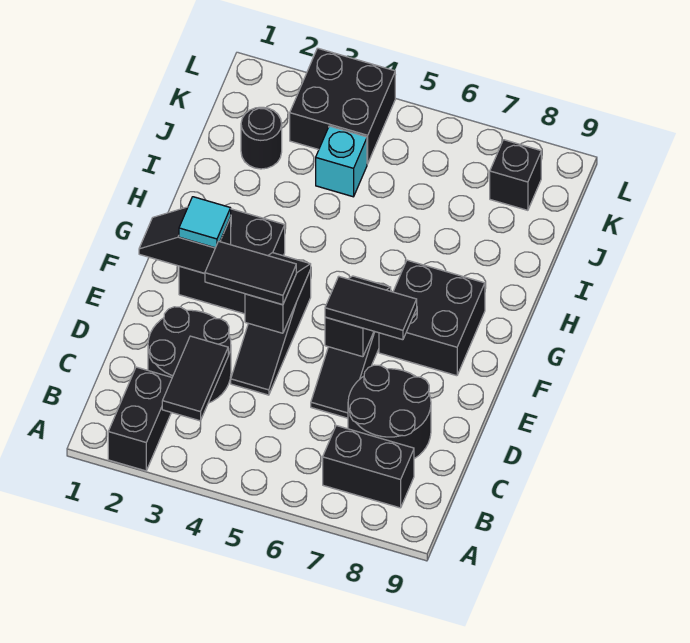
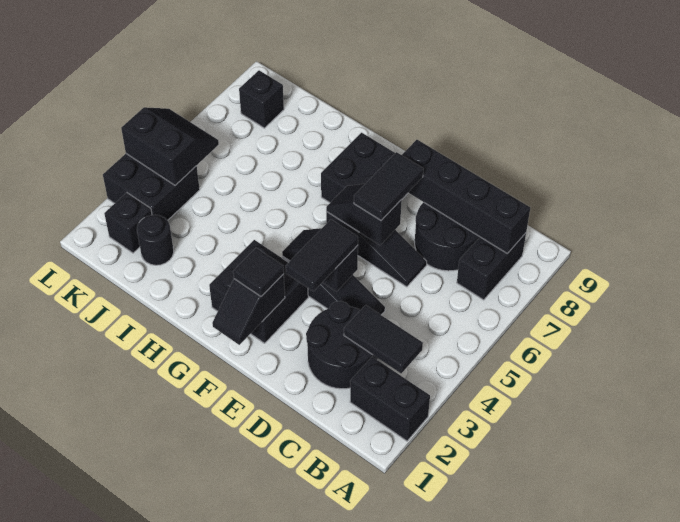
none -> black 1x4 brick [402,140,530,253]
cyan 1x1 tile [179,197,231,248] -> black 1x1 tile [233,248,284,296]
cyan 1x1 brick [316,126,367,197] -> none
none -> black 1x1 brick [104,193,152,253]
none -> black 2x2 slope [121,107,219,185]

